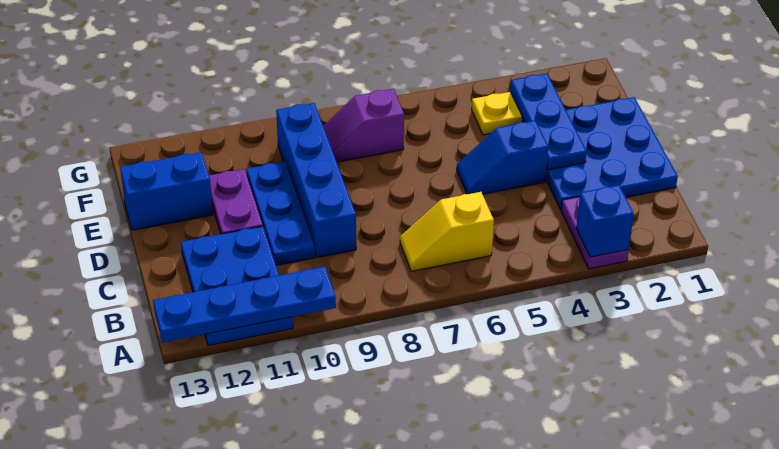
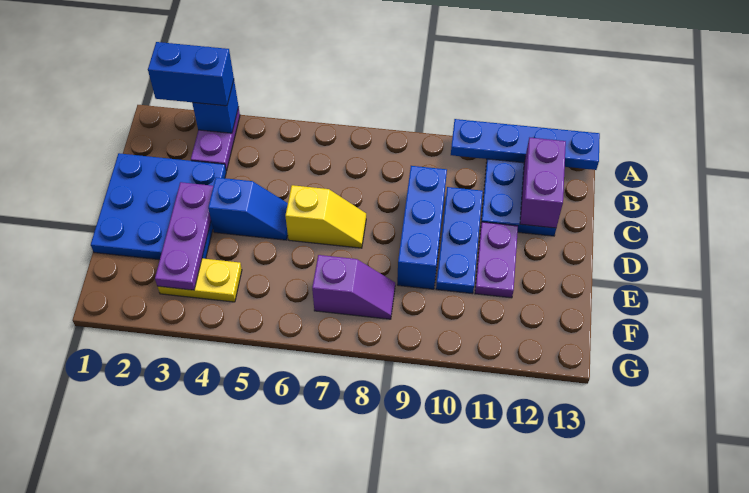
yellow 1x2 slope [400,192,494,271] -> yellow 1x2 slope moved to [285,185,366,248]
none -> purple 1x2 brick [520,138,566,228]
blue 1x4 brick [276,103,356,257] -> blue 1x3 brick [397,166,447,289]
blue 1x3 plate [510,73,587,170] -> purple 1x3 plate [155,182,213,290]
blue 1x2 brick [120,152,213,230] -> blue 1x2 brick moved to [148,42,234,106]

